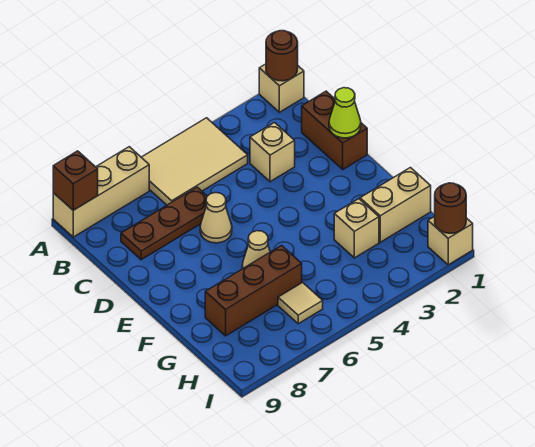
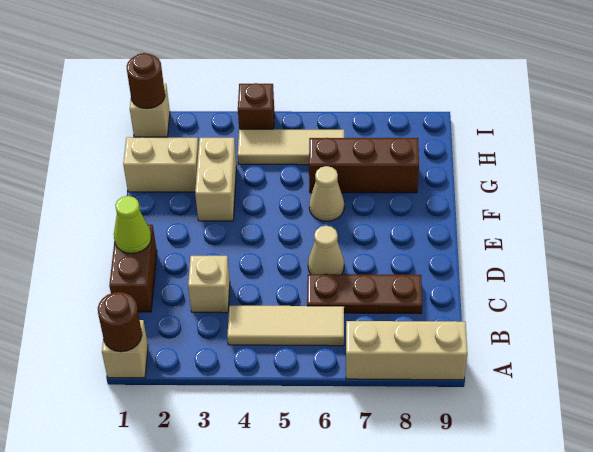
tan 2x3 tile [141,118,248,205] -> tan 1x3 tile [227,306,344,346]
brown 1x1 brick [53,151,98,210] -> brown 1x1 brick moved to [238,83,274,129]
tan 1x1 brick [334,199,379,258] -> tan 1x2 brick [195,138,236,221]
tan 1x1 tile [278,282,323,324] -> tan 1x3 tile [238,129,344,165]

